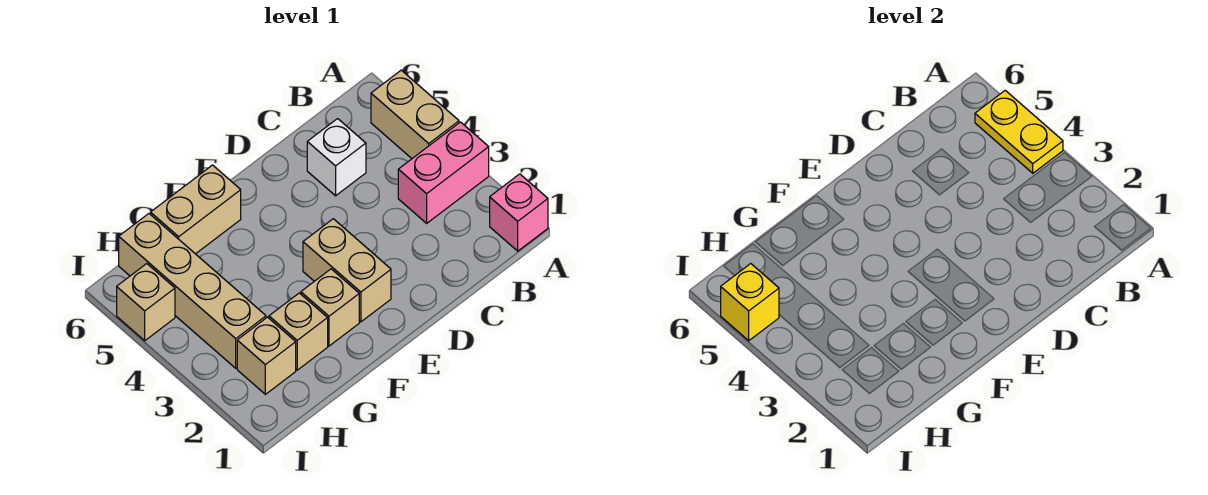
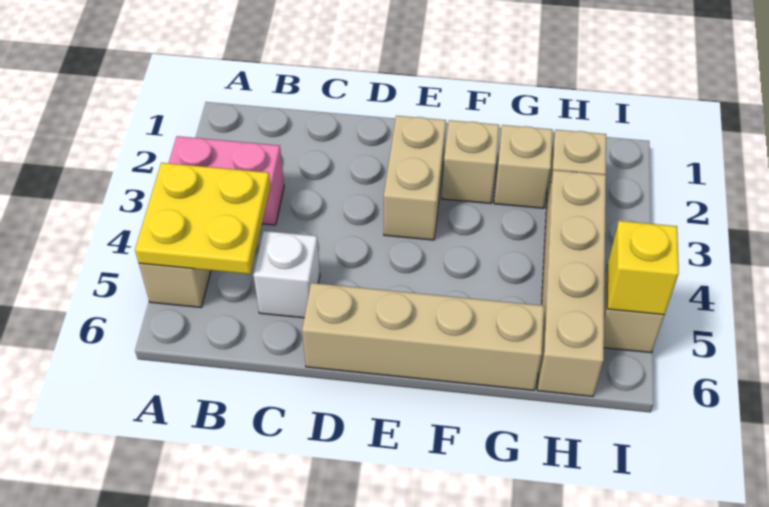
pink 1x1 brick [490,174,548,251] -> none
yellow 1x2 plate [975,90,1063,173] -> yellow 2x2 plate [135,163,270,274]
tan 1x2 brick [151,165,241,254] -> tan 1x4 brick [302,283,544,390]

